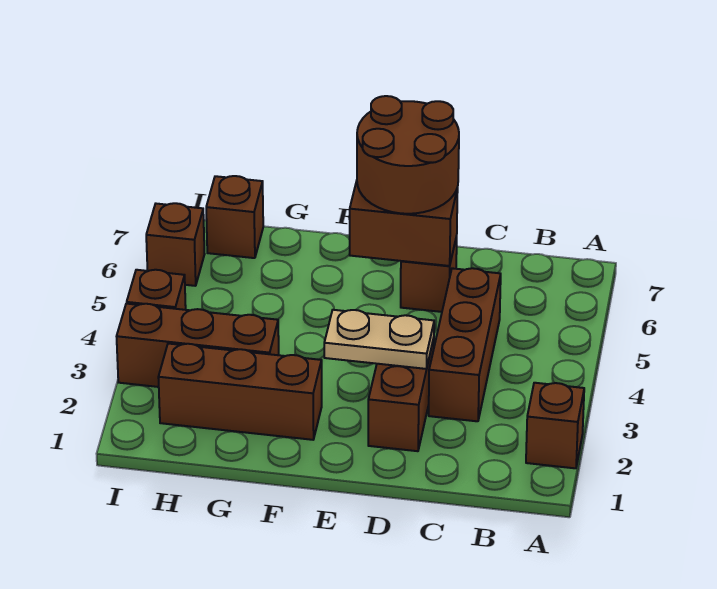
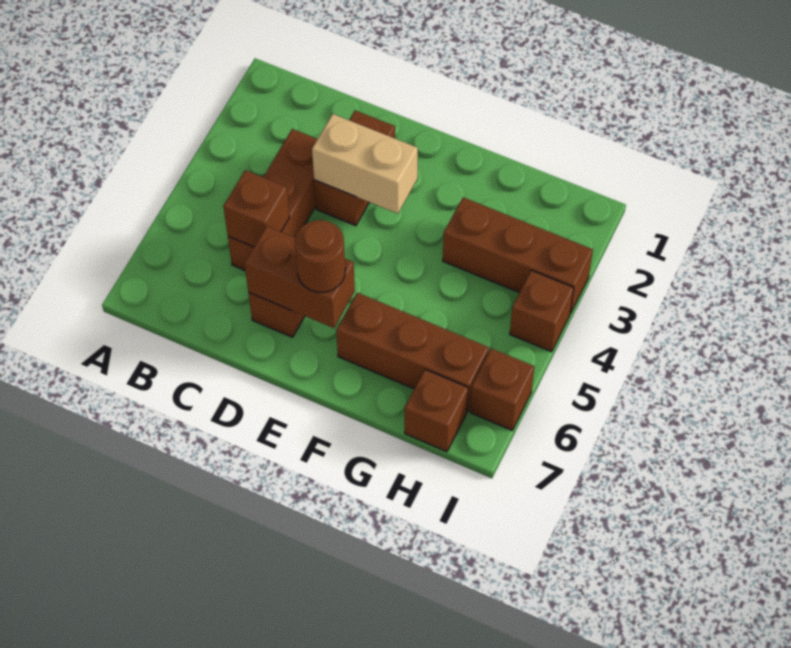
brown 1x1 brick [526,383,584,468] -> brown 1x1 brick moved to [223,170,290,247]
tan 1x2 plate [324,310,434,369] -> tan 1x2 brick [312,114,418,214]
brown 2x2 round brick [357,96,459,214] -> brown 1x1 round brick [295,220,345,292]
brown 1x3 brick [158,344,322,440] -> brown 1x3 brick moved to [336,293,489,411]

